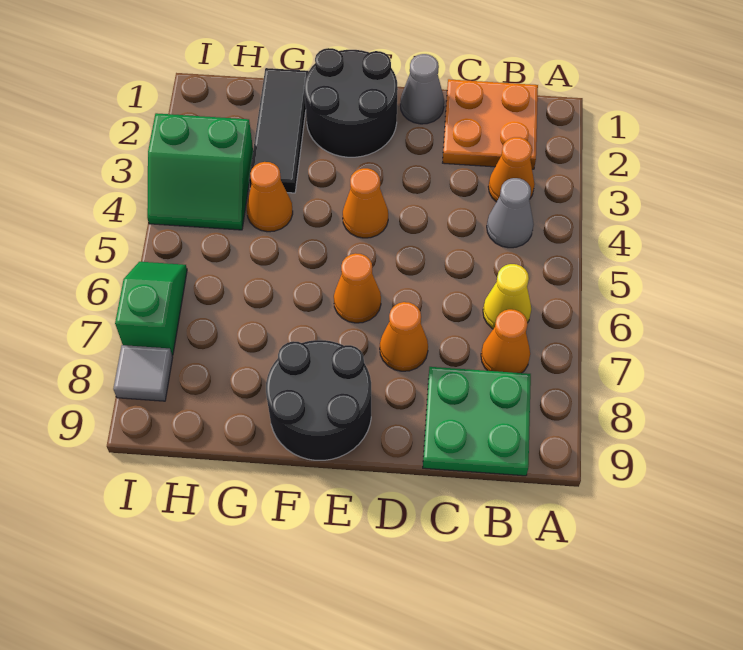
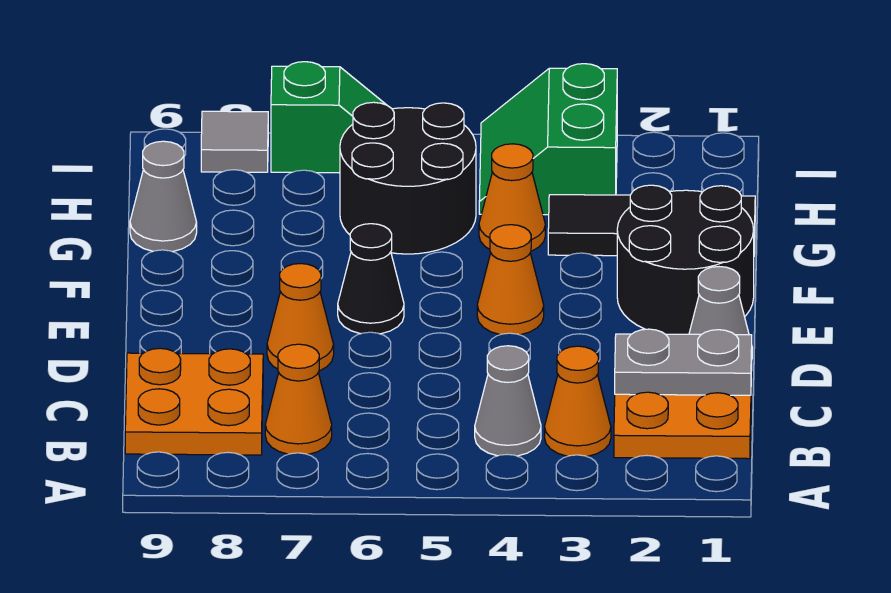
yellow 1x1 cone [483,264,531,329] -> none
green 2x2 plate [423,367,531,476] -> orange 2x2 plate [125,348,263,455]
none -> grey 1x2 plate [615,329,752,395]
orange 1x1 cone [334,253,381,323] -> black 1x1 cone [338,224,404,334]
black 2x2 round brick [266,340,371,460] -> black 2x2 round brick moved to [340,102,476,254]
none -> grey 1x1 cone [130,141,197,252]

